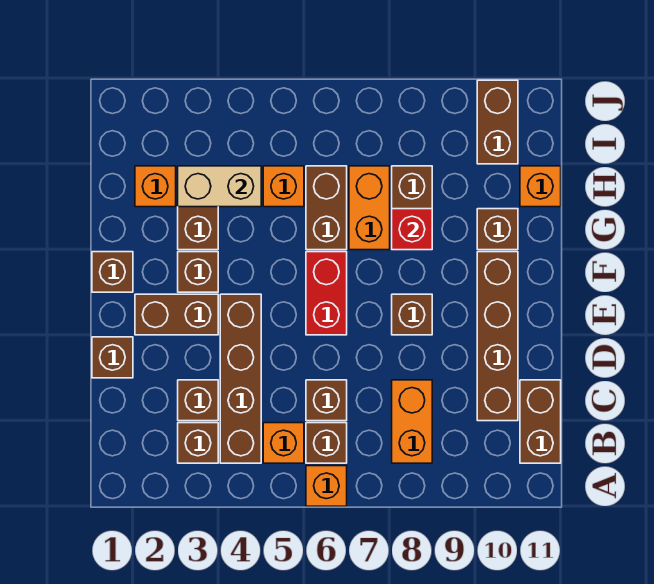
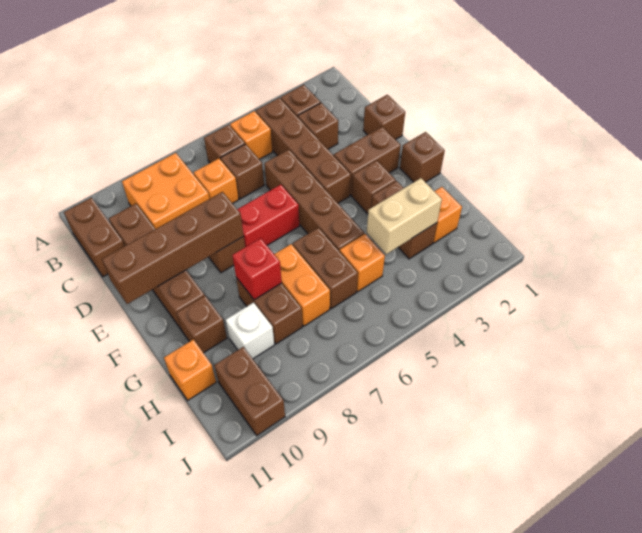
orange 1x1 brick [306,466,347,506] -> orange 1x1 brick moved to [194,159,239,204]
orange 1x2 brick [392,380,432,463] -> orange 2x2 brick [122,153,209,229]
none -> brown 1x4 brick [264,150,364,251]
red 1x2 brick [306,252,347,335] -> red 1x2 brick turned to [237,185,299,247]
none -> brown 1x4 brick [102,192,244,304]
none -> white 1x1 brick [226,303,274,359]

